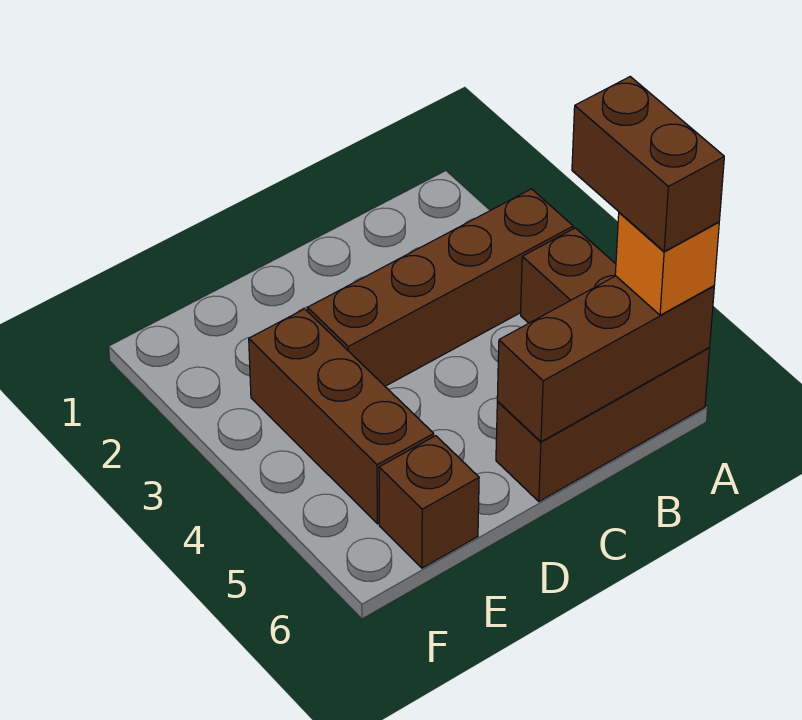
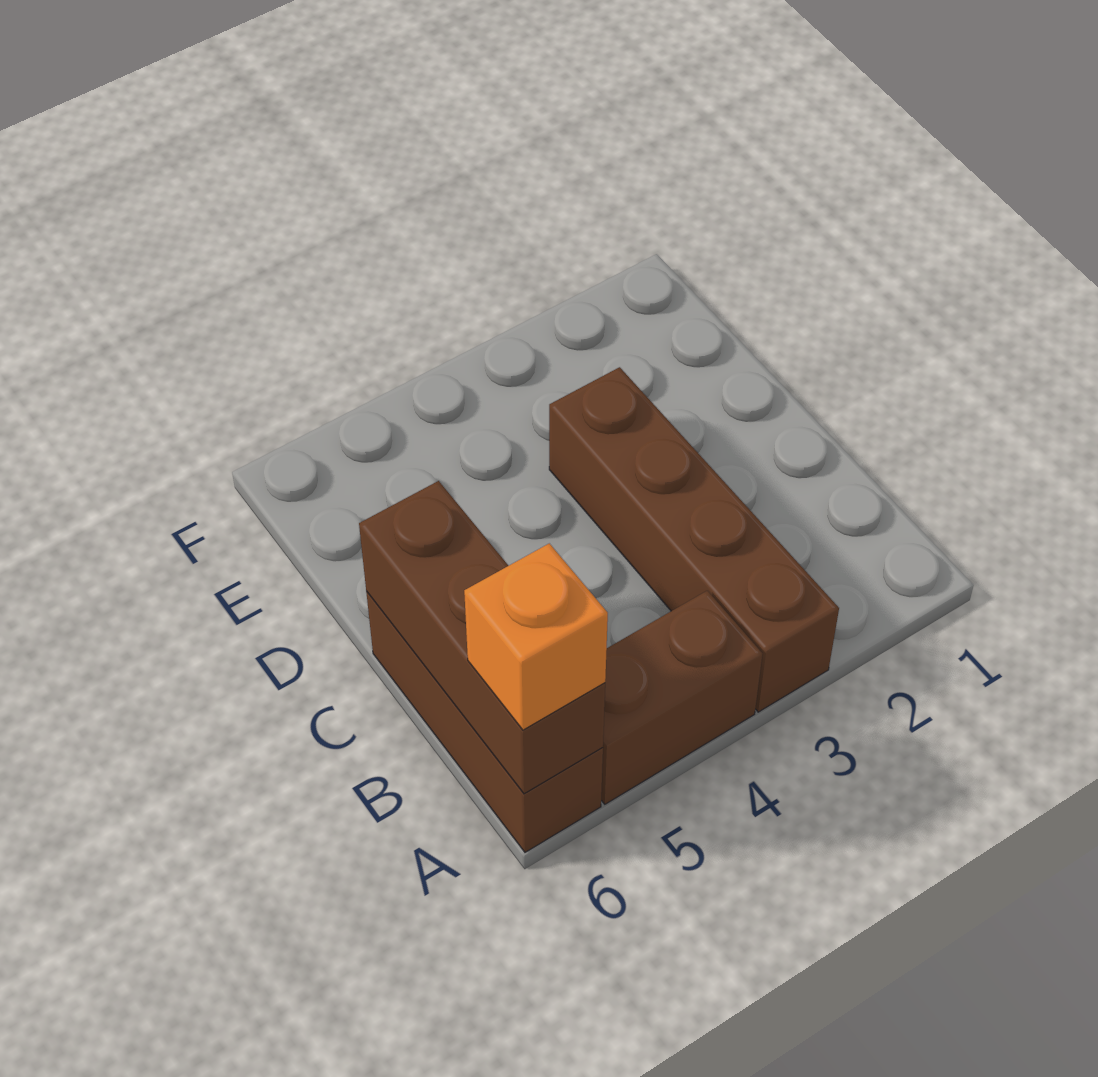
brown 1x2 brick [572,77,724,251] -> none
brown 1x3 brick [249,309,434,524] -> none
brown 1x1 brick [379,436,479,568] -> none

